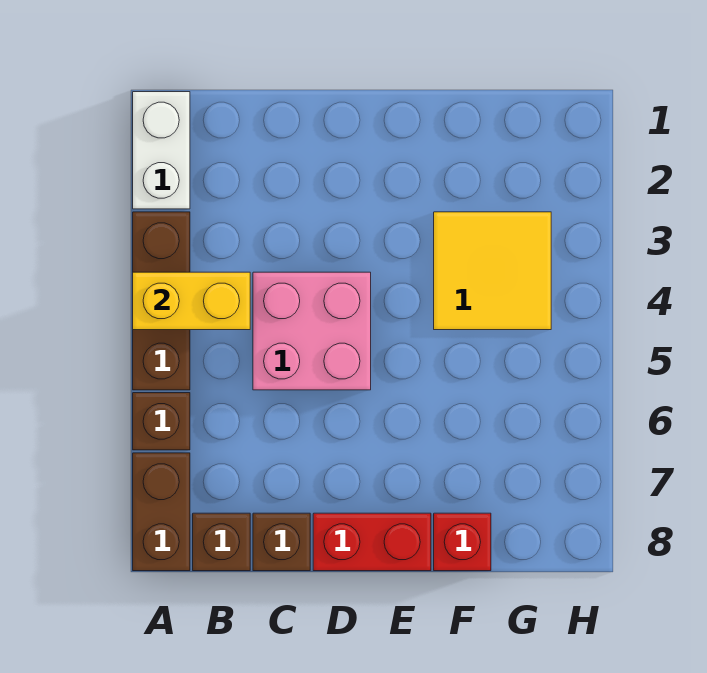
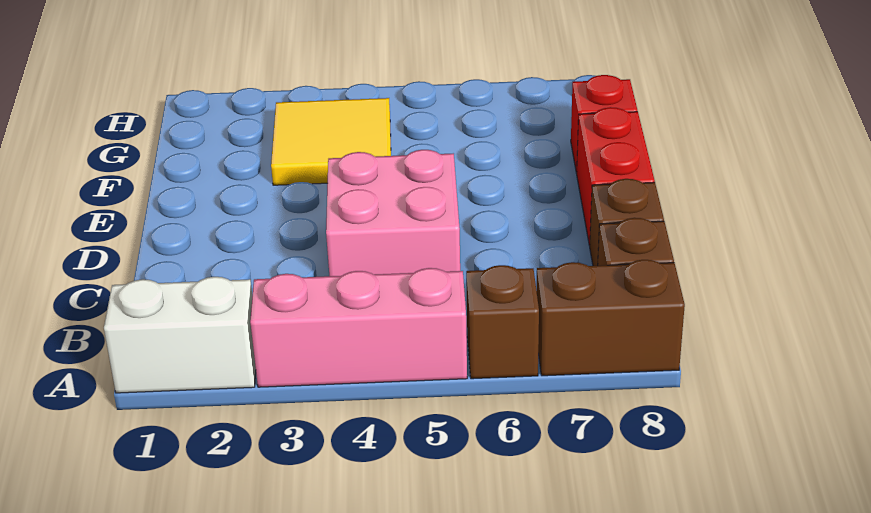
brown 1x3 brick [133,212,190,390] -> pink 1x3 brick [250,268,467,387]
yellow 1x2 brick [133,272,250,330] -> none

